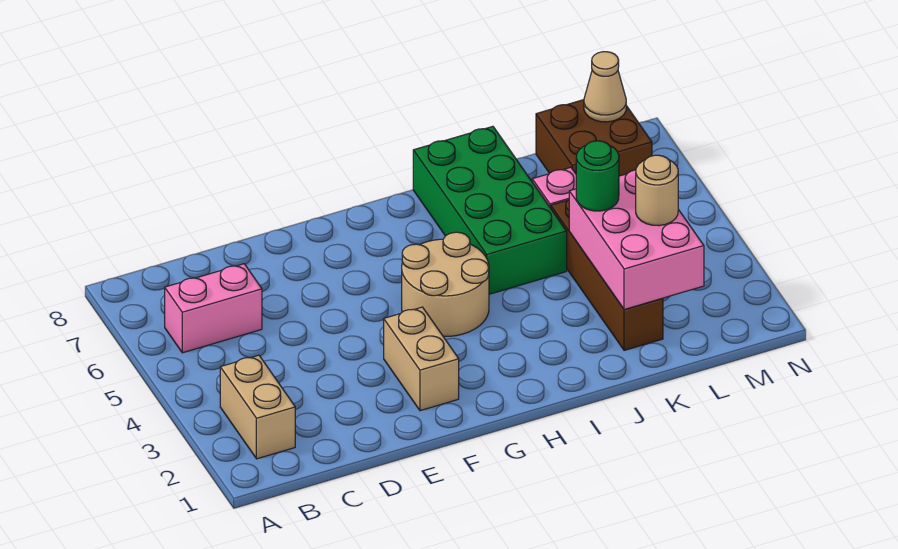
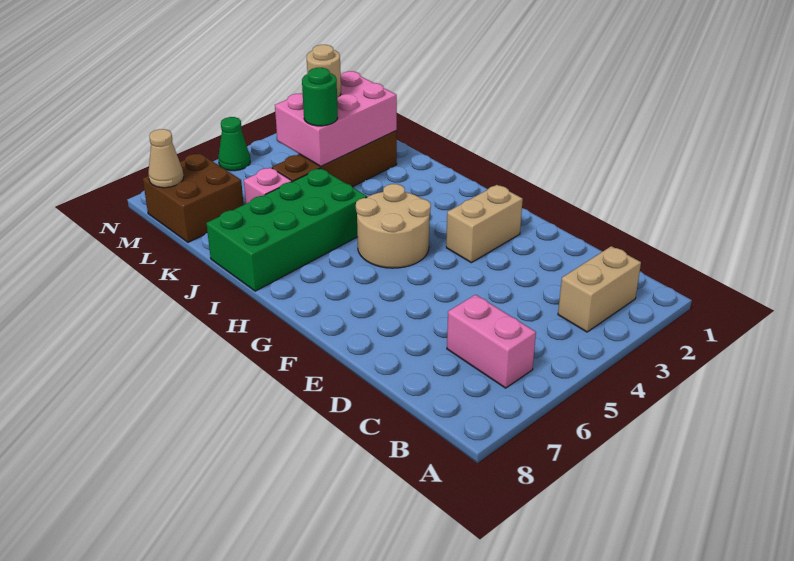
none -> green 1x1 cone [218,117,250,171]

